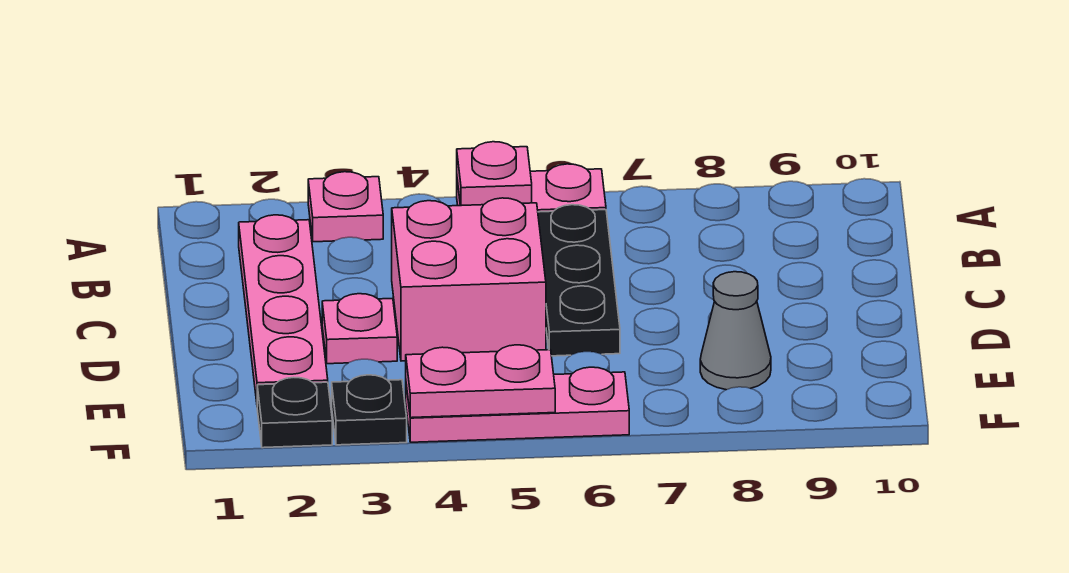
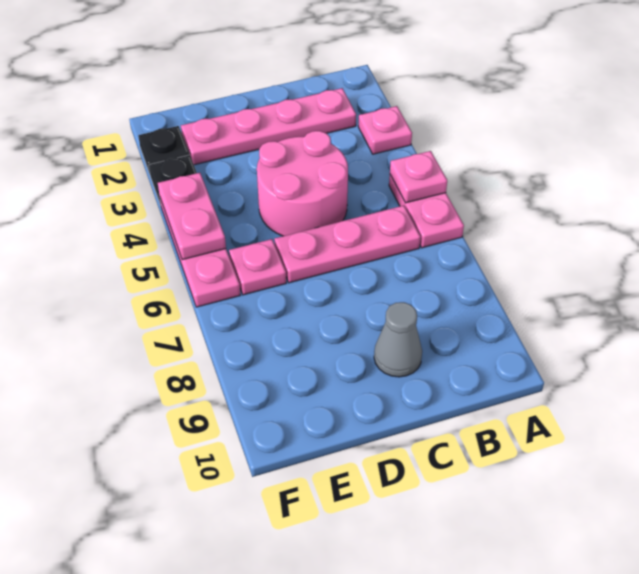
black 1x3 plate [538,205,620,356] -> pink 1x3 plate [274,206,420,283]
pink 2x2 brick [392,198,546,361] -> pink 2x2 round brick [257,131,348,236]
pink 1x1 plate [322,294,397,364] -> pink 1x1 plate moved to [229,239,286,295]
grey 1x1 cone [700,272,771,390] -> grey 1x1 cone moved to [374,302,422,377]

